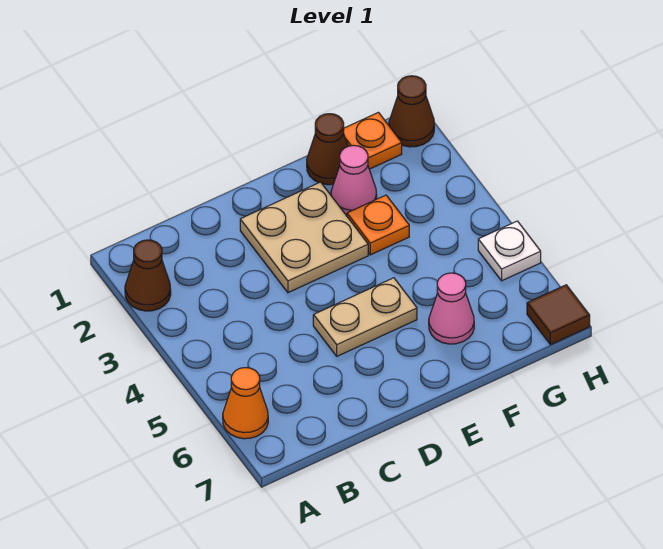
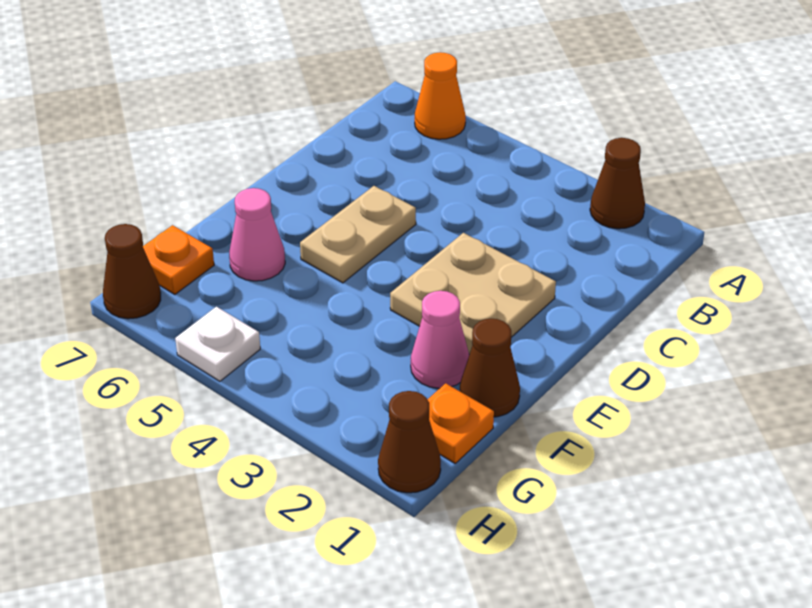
orange 1x1 plate [347,195,409,255] -> orange 1x1 plate moved to [143,225,214,294]
brown 1x1 tile [527,285,590,345] -> brown 1x1 cone [103,224,161,319]

